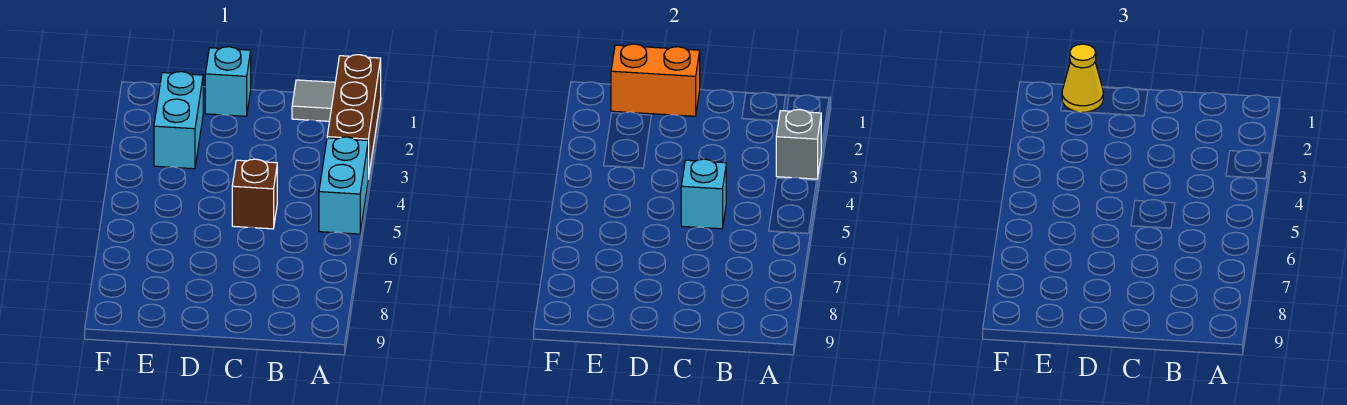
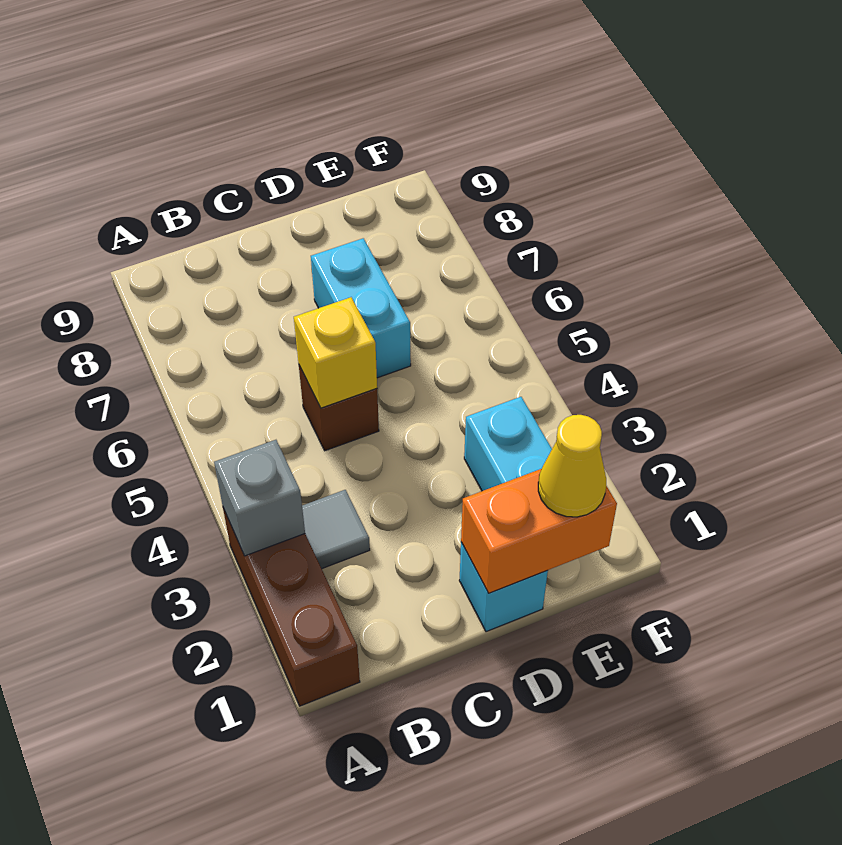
cyan 1x2 brick [319,137,368,234] -> cyan 1x2 brick moved to [311,238,411,378]
grey 1x1 tile [292,80,335,121] -> grey 1x1 tile moved to [302,490,370,569]
cyan 1x1 brick [681,159,726,229] -> yellow 1x1 brick [294,297,377,408]

